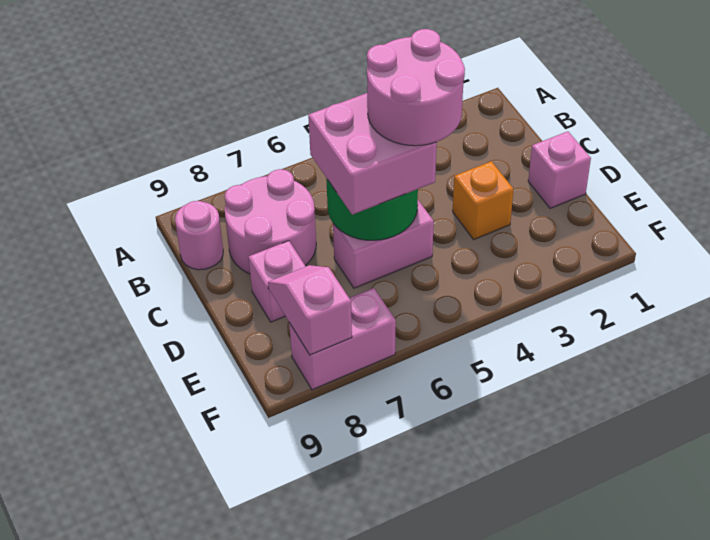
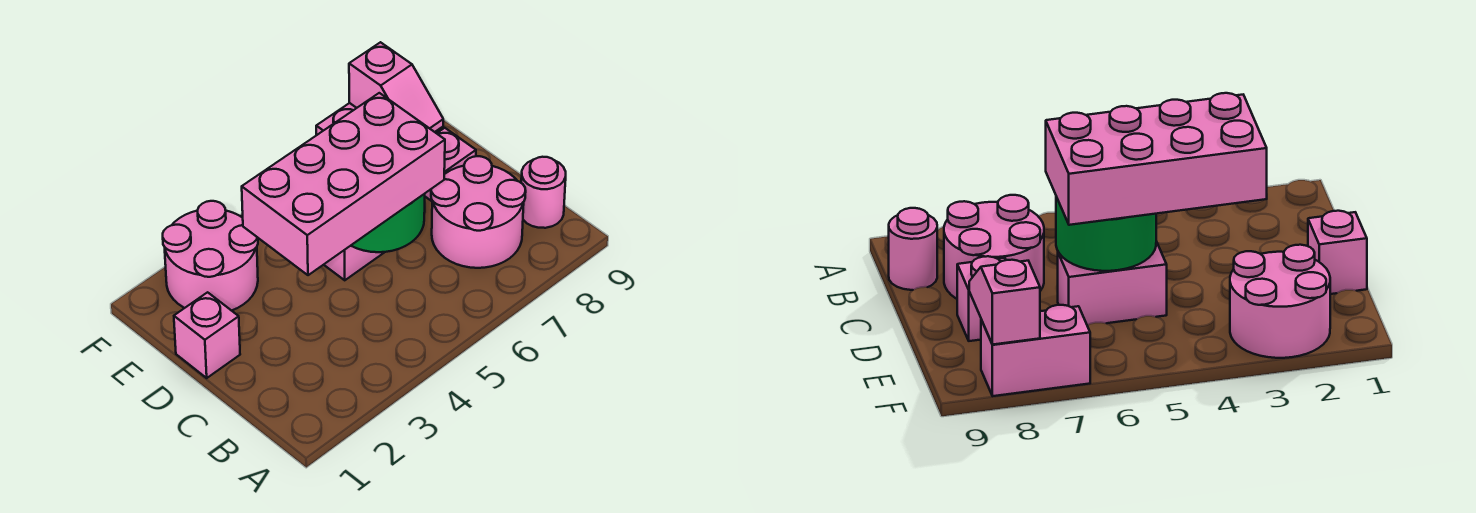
pink 2x2 round brick [367,29,465,146] -> pink 2x2 round brick moved to [163,201,258,311]
pink 2x2 brick [308,93,437,215] -> pink 2x4 brick [242,93,445,275]
orange 1x1 brick [453,161,514,239] -> none

